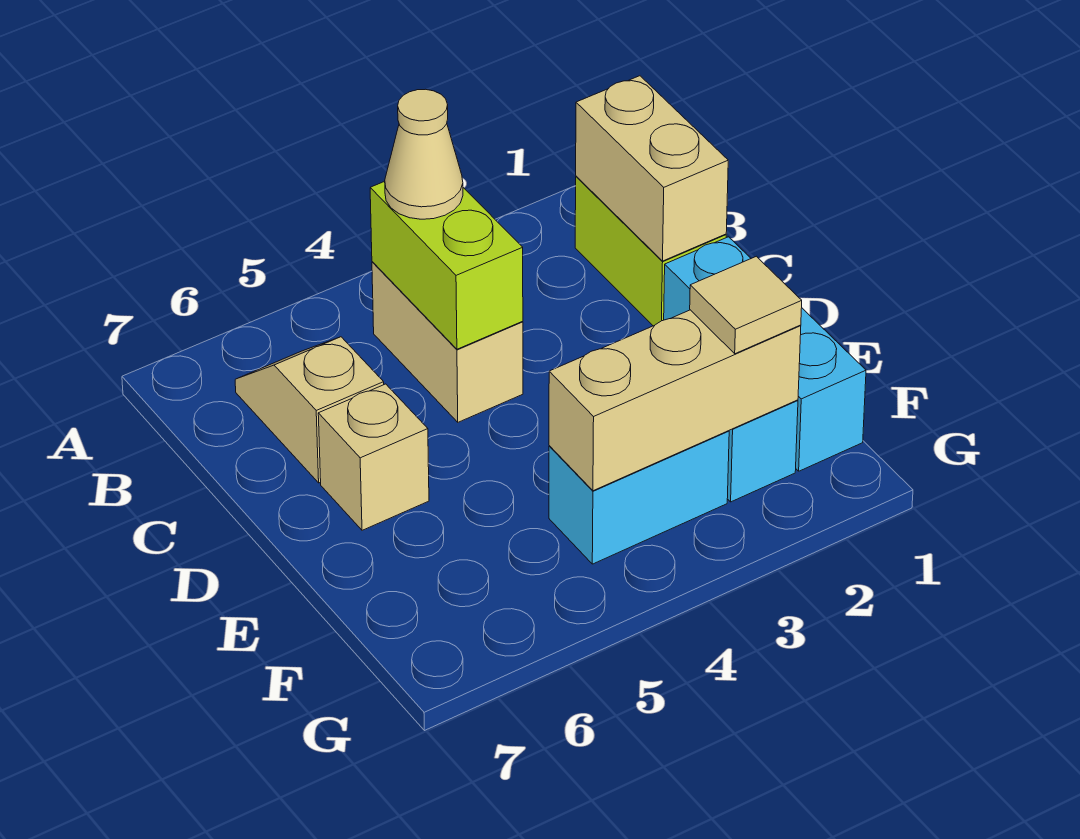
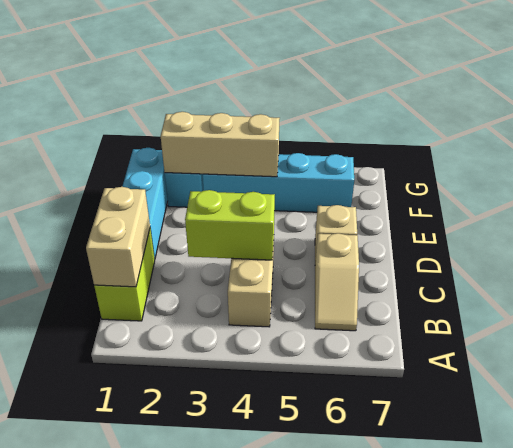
lime 1x2 brick [370,181,523,349] -> lime 1x2 brick turned to [185,190,275,260]
tan 1x1 cone [385,89,463,219] -> none
tan 1x1 tile [690,256,802,354] -> none
cyan 1x2 brick [549,431,729,564] -> cyan 1x4 brick [203,153,354,212]

